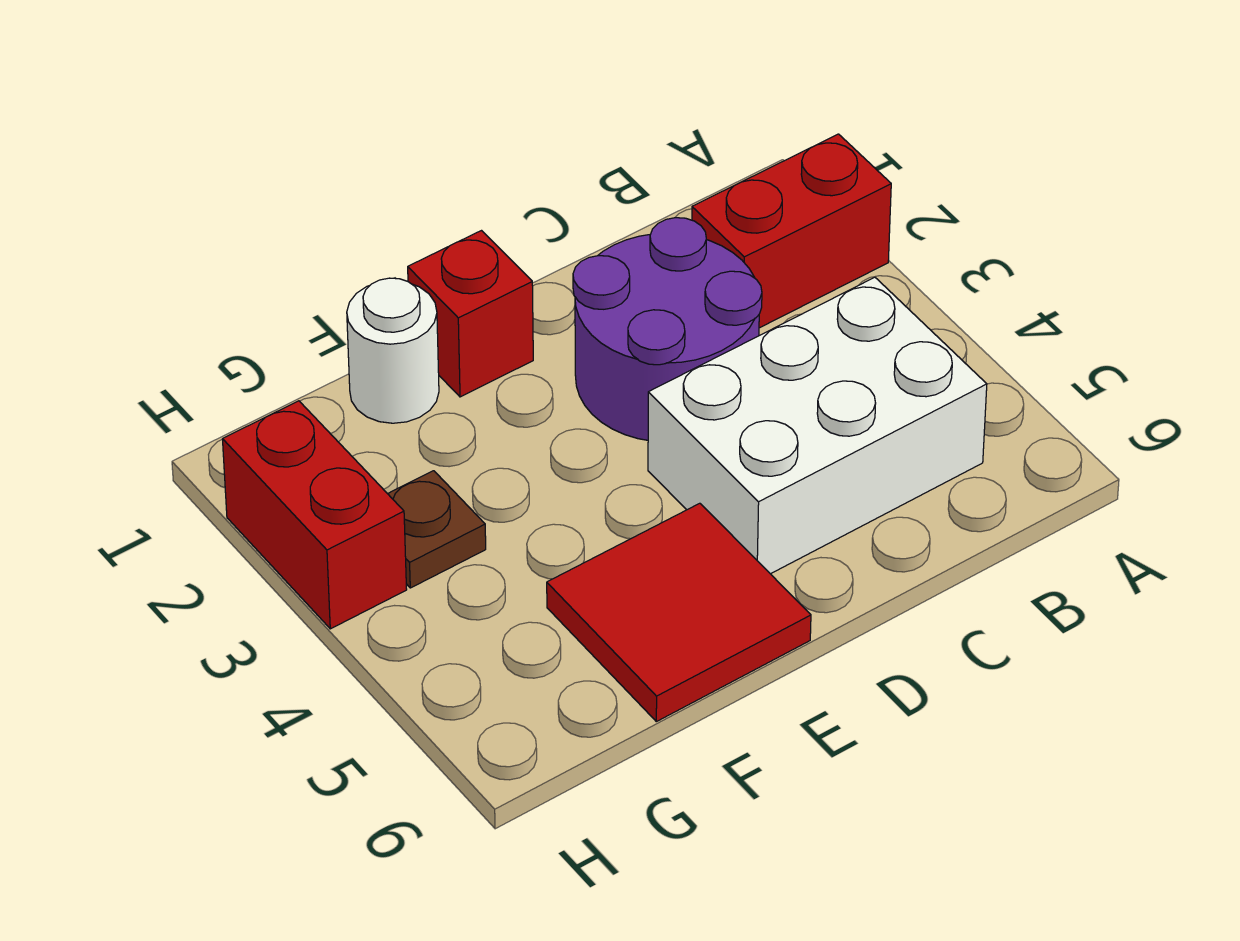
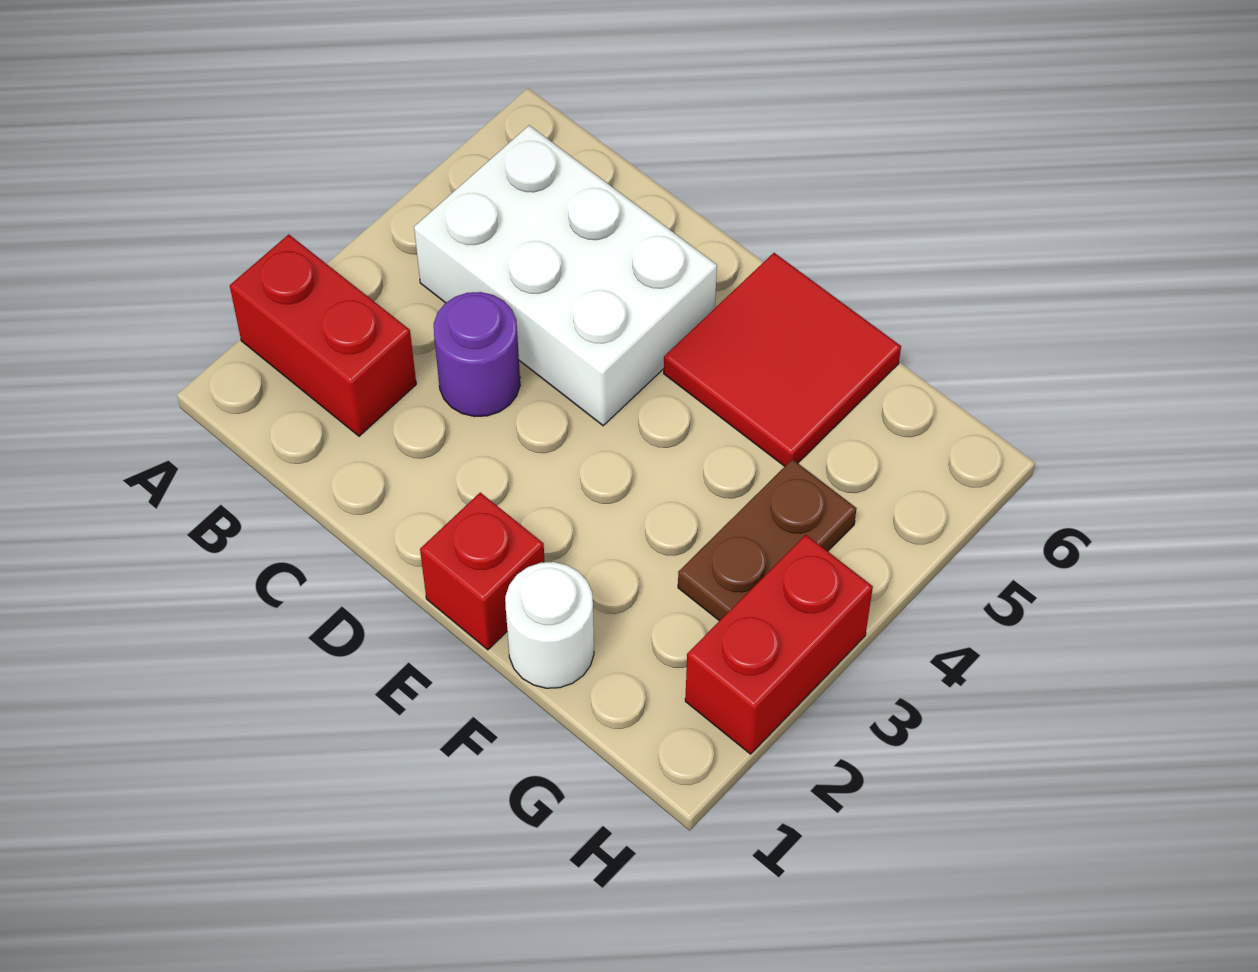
purple 2x2 round brick [573,218,762,440] -> purple 1x1 round brick [434,292,520,417]
brown 1x1 plate [388,471,486,588] -> brown 1x2 plate [678,459,856,621]

